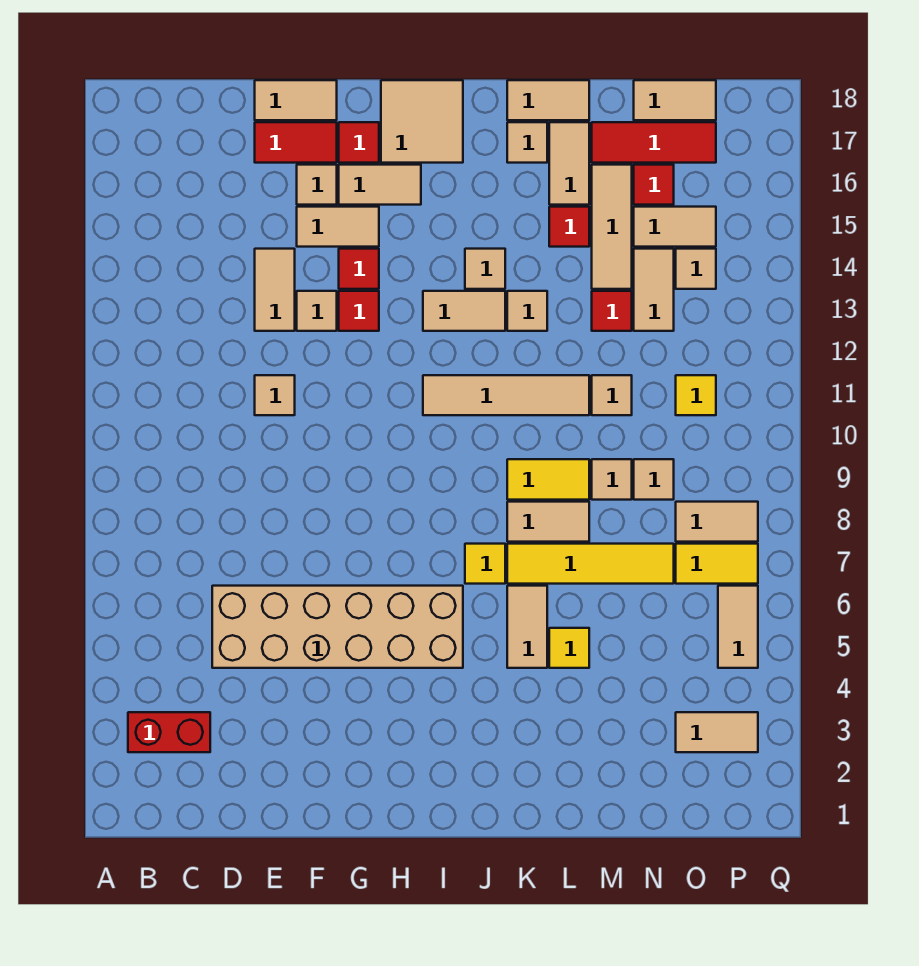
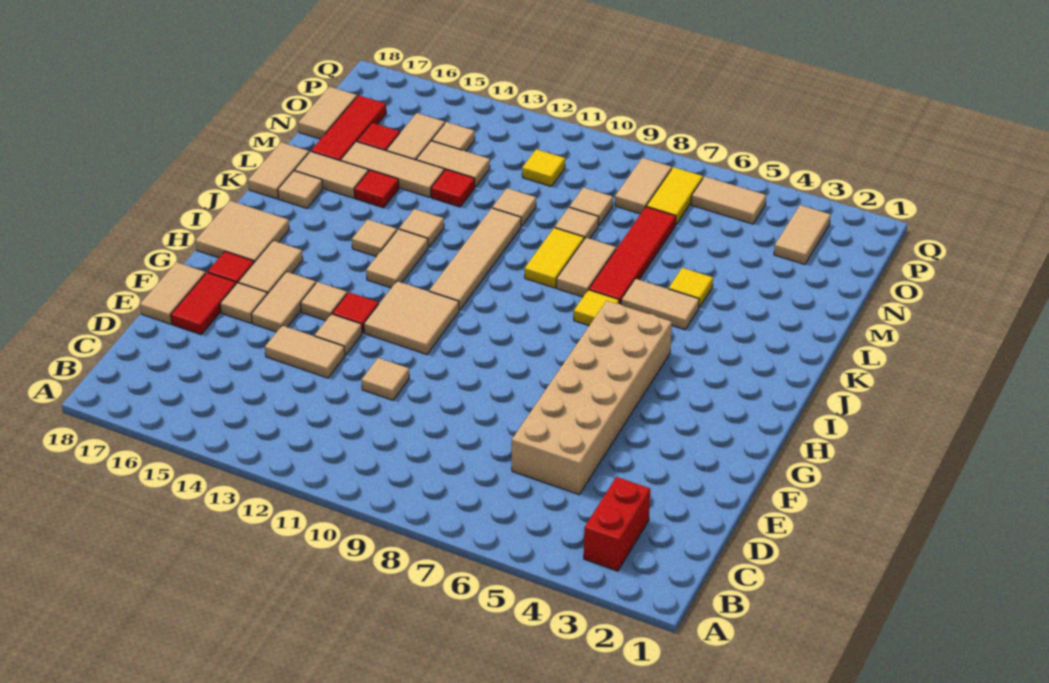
none -> tan 2x2 tile [364,281,459,355]
red 1x1 tile [339,249,379,289] -> tan 1x1 tile [301,282,347,321]
yellow 1x4 tile [507,544,674,584] -> red 1x4 tile [589,207,676,304]

